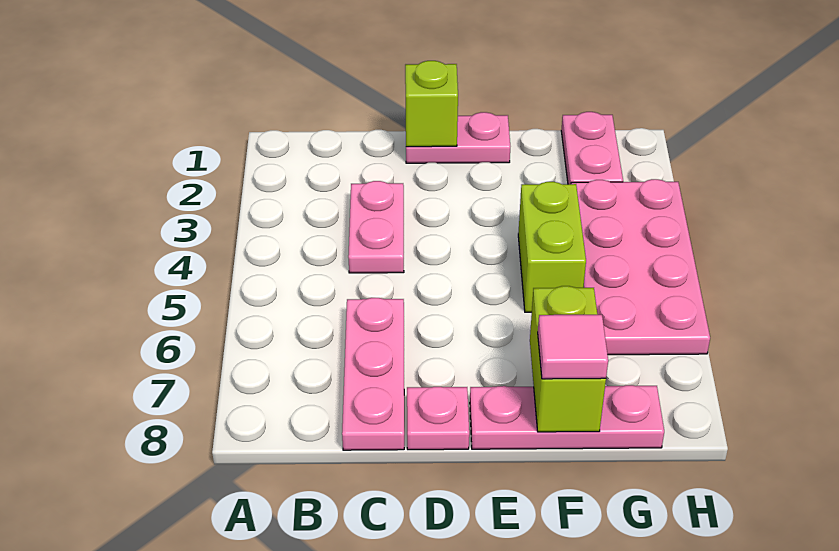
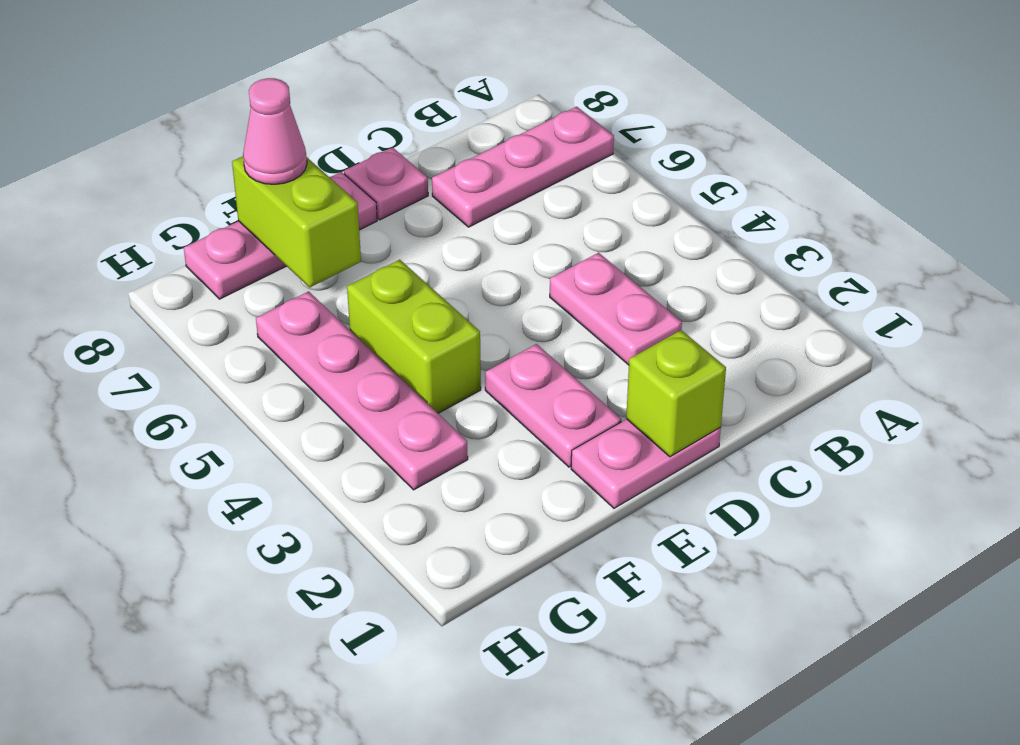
pink 1x3 plate [342,298,404,450] -> pink 1x3 plate turned to [432,107,614,227]
pink 1x1 tile [538,315,608,379] -> pink 1x1 cone [243,78,307,184]
pink 1x2 plate [561,112,623,184] -> pink 1x2 plate moved to [485,344,621,467]
pink 2x4 plate [571,179,710,355] -> pink 1x4 plate [256,291,468,490]

